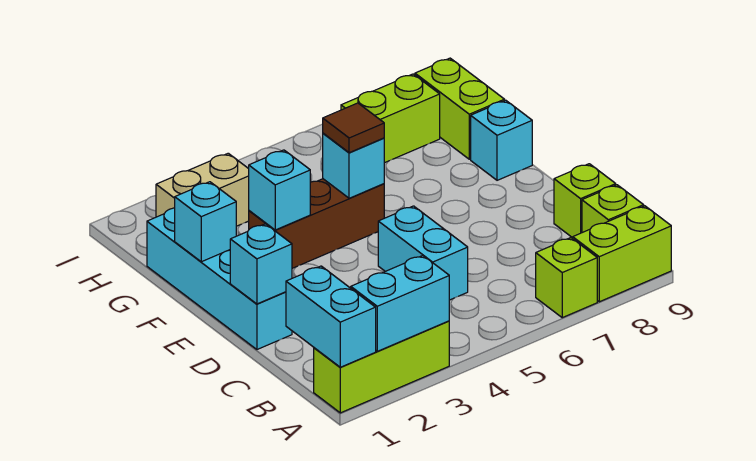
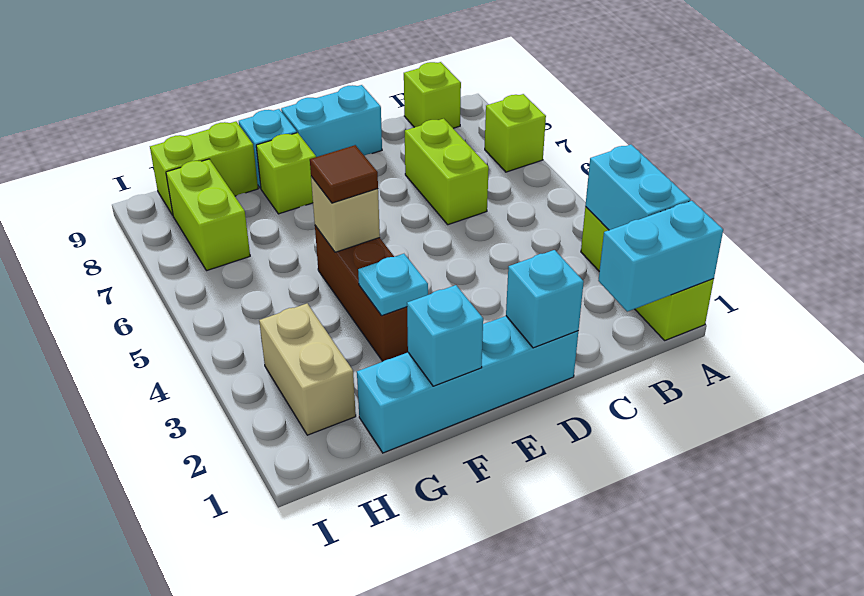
lime 1x2 brick [573,206,671,302] -> lime 1x2 brick moved to [405,119,489,225]
cyan 1x2 brick [378,206,468,300] -> cyan 1x2 brick moved to [281,85,382,157]
lime 1x1 brick [554,164,616,238] -> lime 1x1 brick moved to [256,133,316,214]
cyan 1x1 brick [249,150,310,230] -> cyan 1x1 plate [358,254,428,316]
cyan 1x1 brick [323,133,384,198] -> tan 1x1 brick [311,176,380,252]

